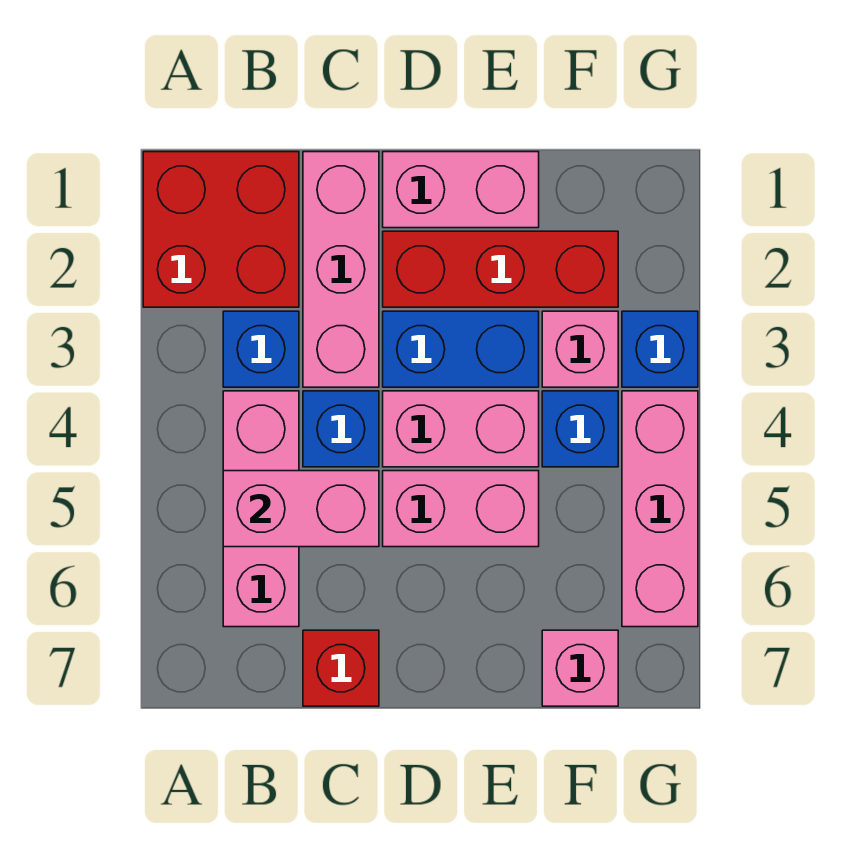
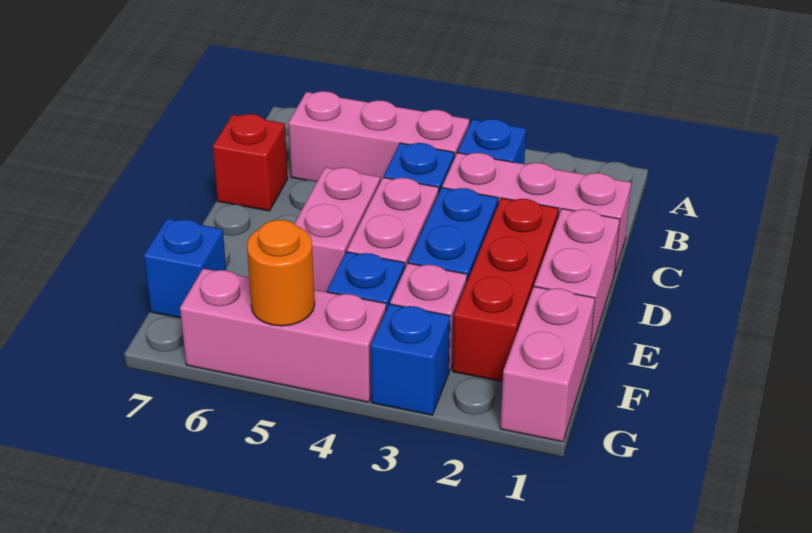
red 2x2 brick [143,152,299,307] -> none
pink 1x2 brick [223,471,379,547] -> pink 1x2 brick moved to [500,287,595,442]
pink 1x1 brick [542,630,618,706] -> blue 1x1 brick [144,219,226,318]
none -> orange 1x1 round brick [247,220,315,326]

